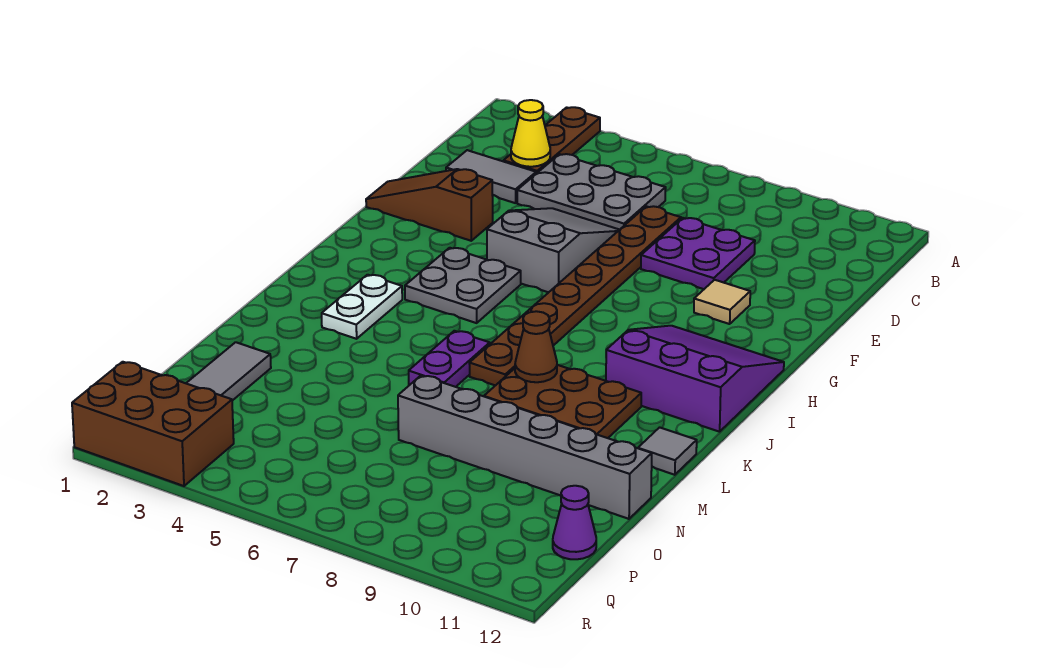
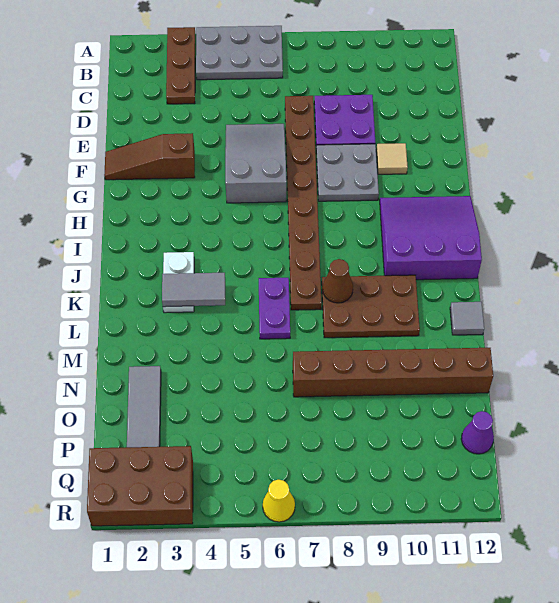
yellow 1x1 cone [511,100,550,167] -> yellow 1x1 cone moved to [263,480,295,522]
grey 2x3 plate [517,154,666,230] -> grey 2x3 plate moved to [196,26,283,80]
grey 1x2 tile [446,150,536,203] -> grey 1x2 tile moved to [162,273,225,307]
grey 2x2 plate [405,248,521,323] -> grey 2x2 plate moved to [316,144,379,201]
grey 1x6 brick [398,375,652,519] -> brown 1x6 brick [293,348,493,397]

